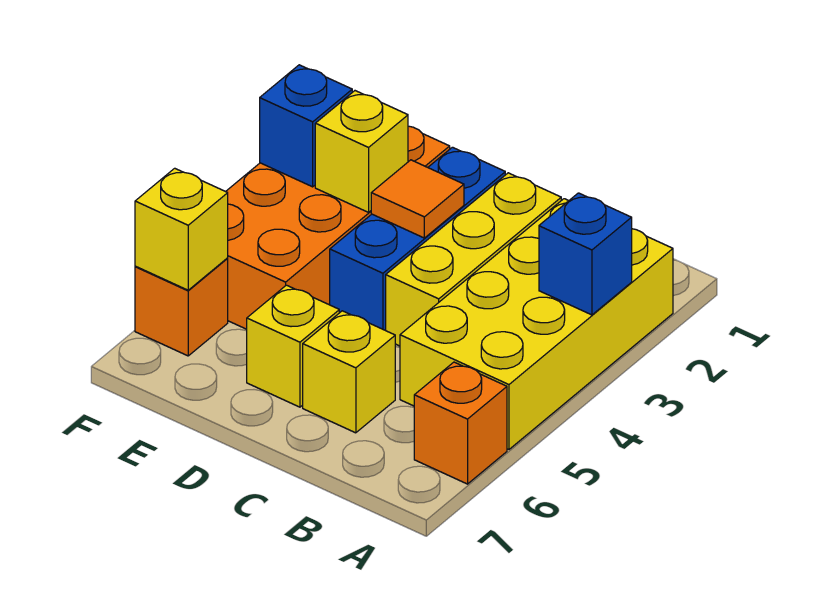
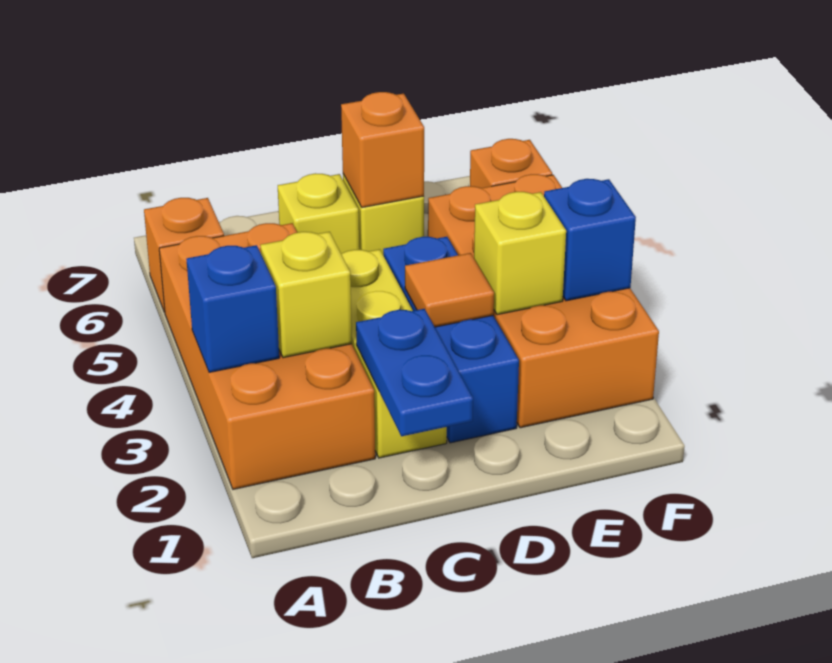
yellow 2x4 brick [400,199,673,449] -> orange 2x4 brick [159,223,375,489]
none -> blue 1x2 plate [356,309,473,436]
none -> orange 1x1 brick [341,92,424,207]
yellow 1x1 brick [135,168,228,290] -> yellow 1x1 brick moved to [260,232,352,358]

